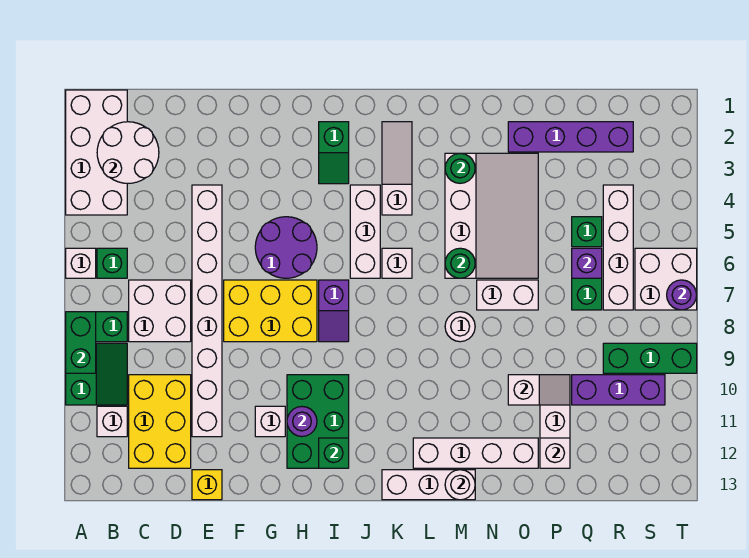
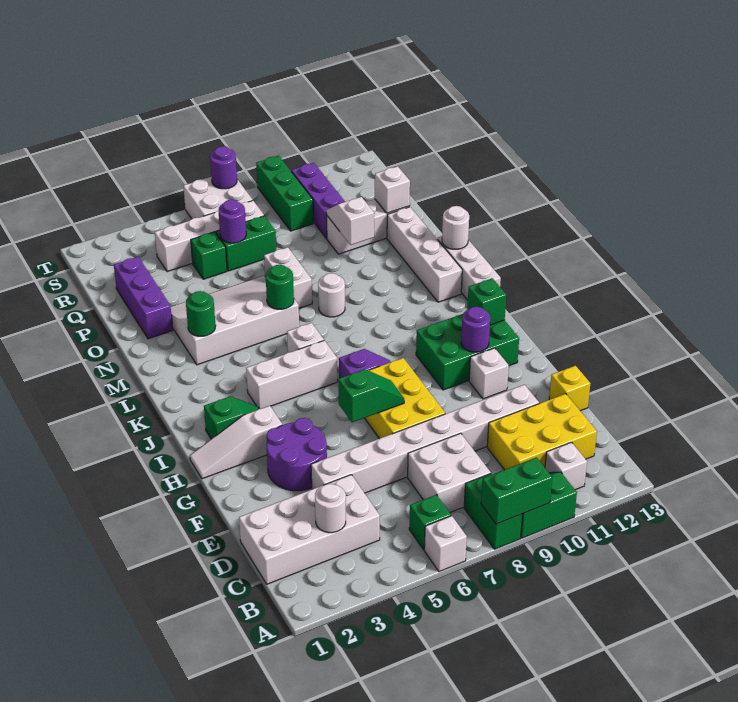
white 2x4 brick [66,90,127,215] -> white 2x4 brick moved to [239,475,380,584]
white 2x2 round brick [97,122,159,183] -> white 1x1 round brick [315,484,346,533]
purple 2x2 round brick [255,217,317,278] -> purple 2x2 round brick moved to [267,418,327,491]
none -> green 1x2 slope [338,369,404,422]
white 1x3 slope [382,122,412,215] -> white 1x3 slope moved to [190,406,282,479]
purple 1x4 brick [508,122,633,152] -> purple 1x3 brick [114,257,173,339]
purple 1x1 brick [572,248,602,278] -> purple 1x1 round brick [218,200,246,243]

